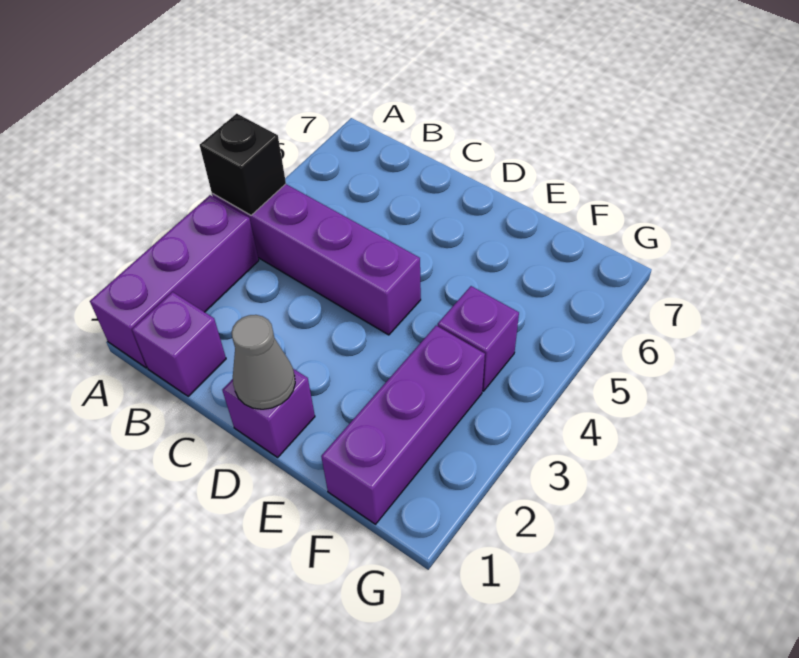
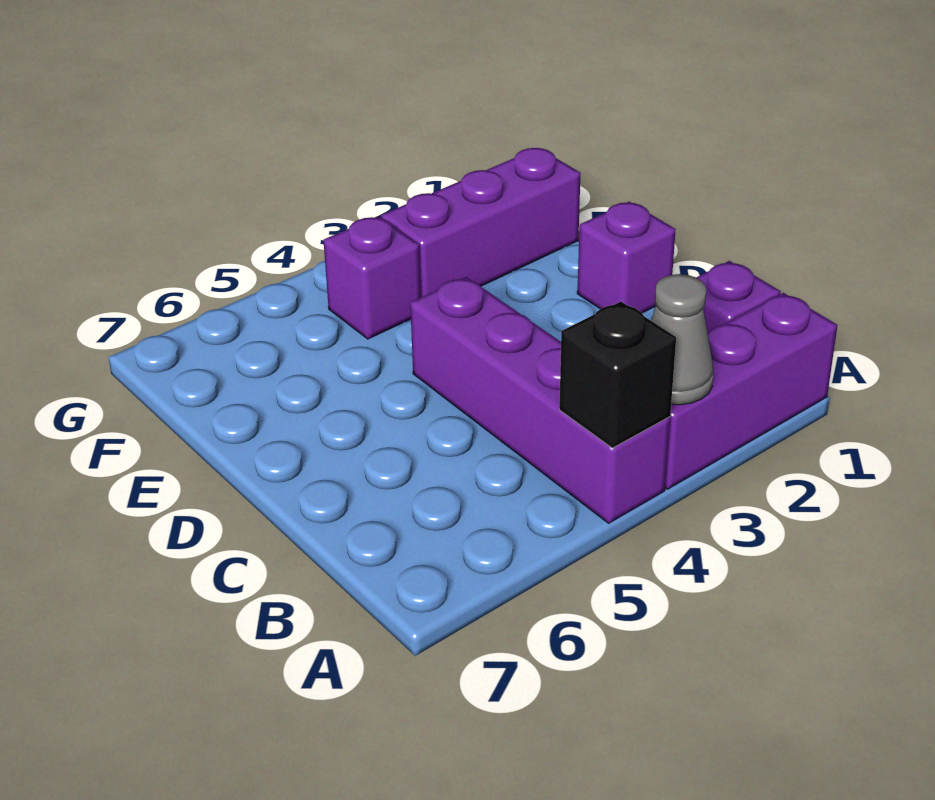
grey 1x1 cone [231,315,295,409] -> grey 1x1 cone moved to [651,274,713,405]

